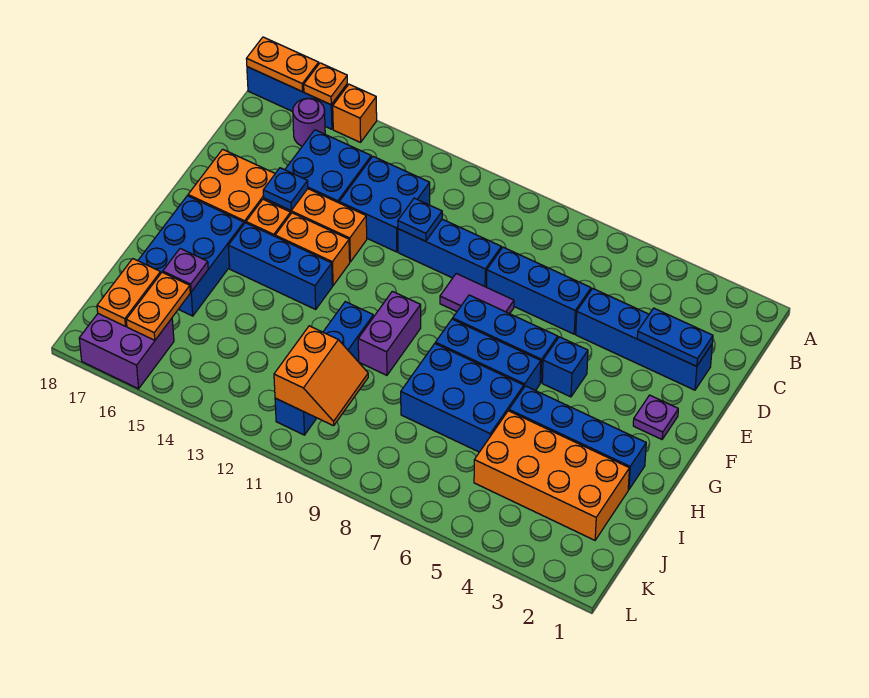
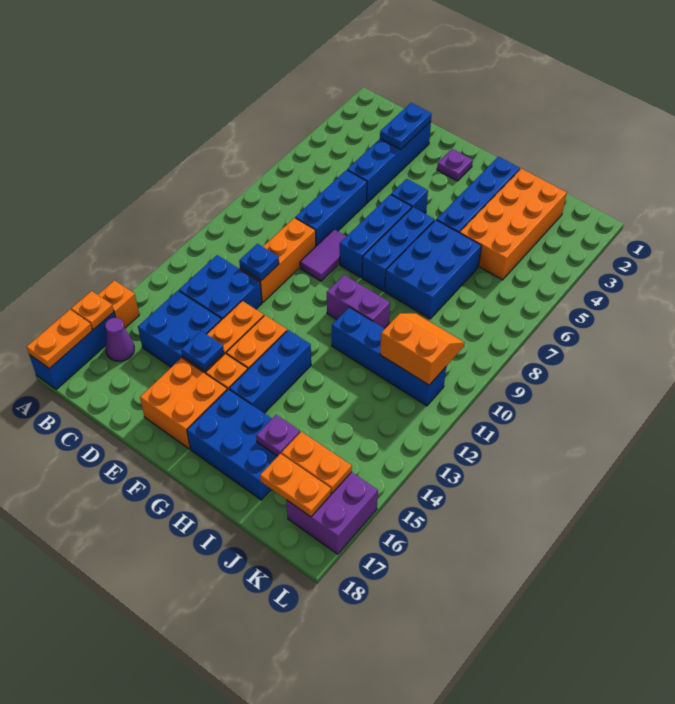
purple 1x1 round brick [293,98,325,146] -> purple 1x1 cone [105,318,134,361]
blue 1x3 brick [398,219,501,287] -> orange 1x3 brick [240,218,316,303]

